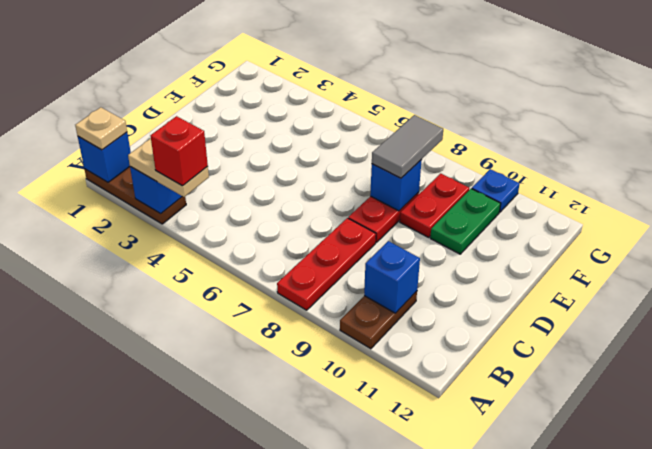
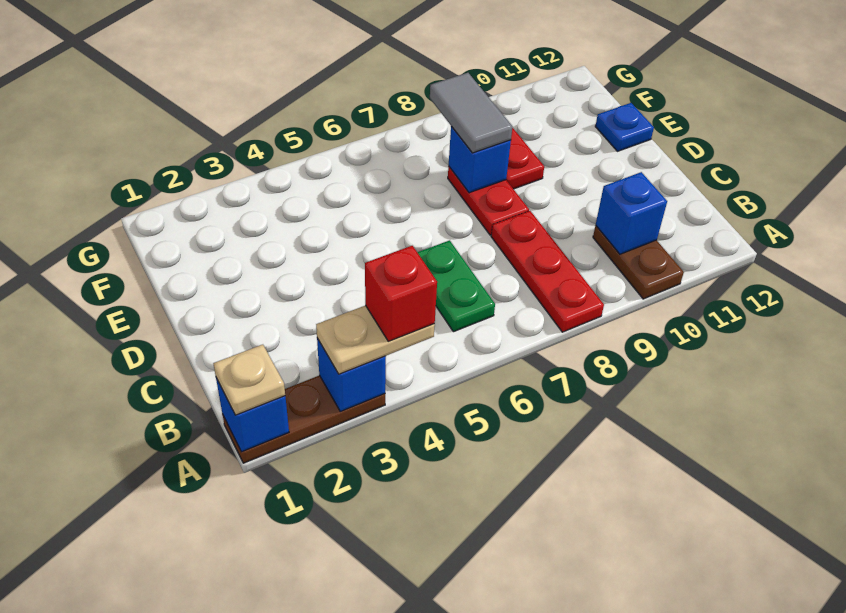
green 1x2 plate [430,189,501,254] -> green 1x2 plate moved to [417,240,495,332]
blue 1x1 plate [472,169,519,212] -> blue 1x1 plate moved to [595,103,654,151]

